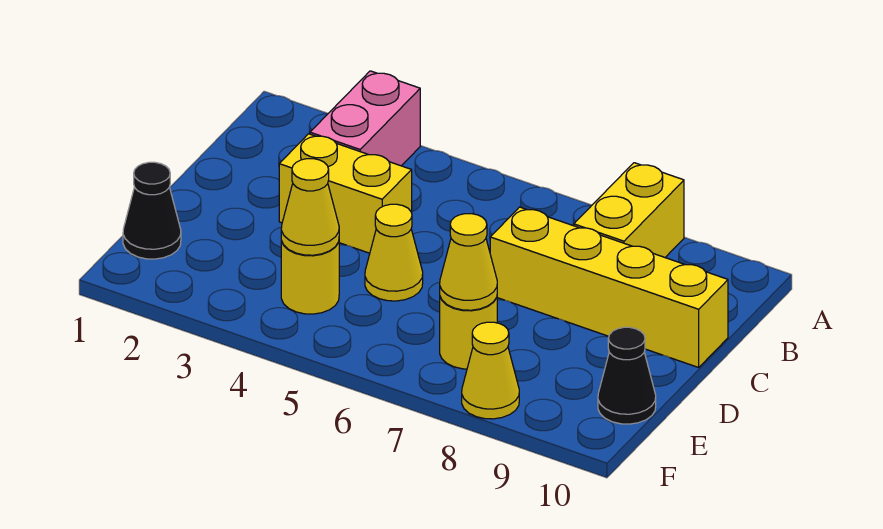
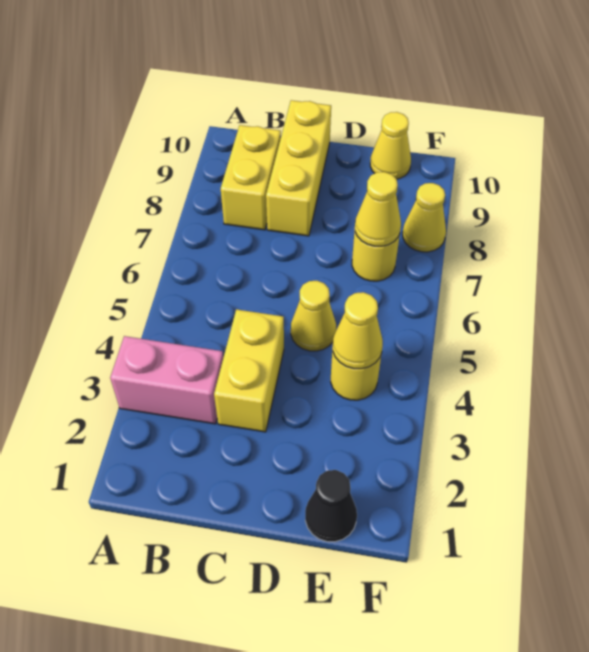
yellow 1x2 brick [573,163,684,257] -> yellow 1x2 brick turned to [221,125,281,230]
yellow 1x4 brick [490,207,728,367] -> yellow 1x3 brick [266,100,331,236]
black 1x1 cone [598,327,656,424] -> yellow 1x1 cone [370,112,411,179]

